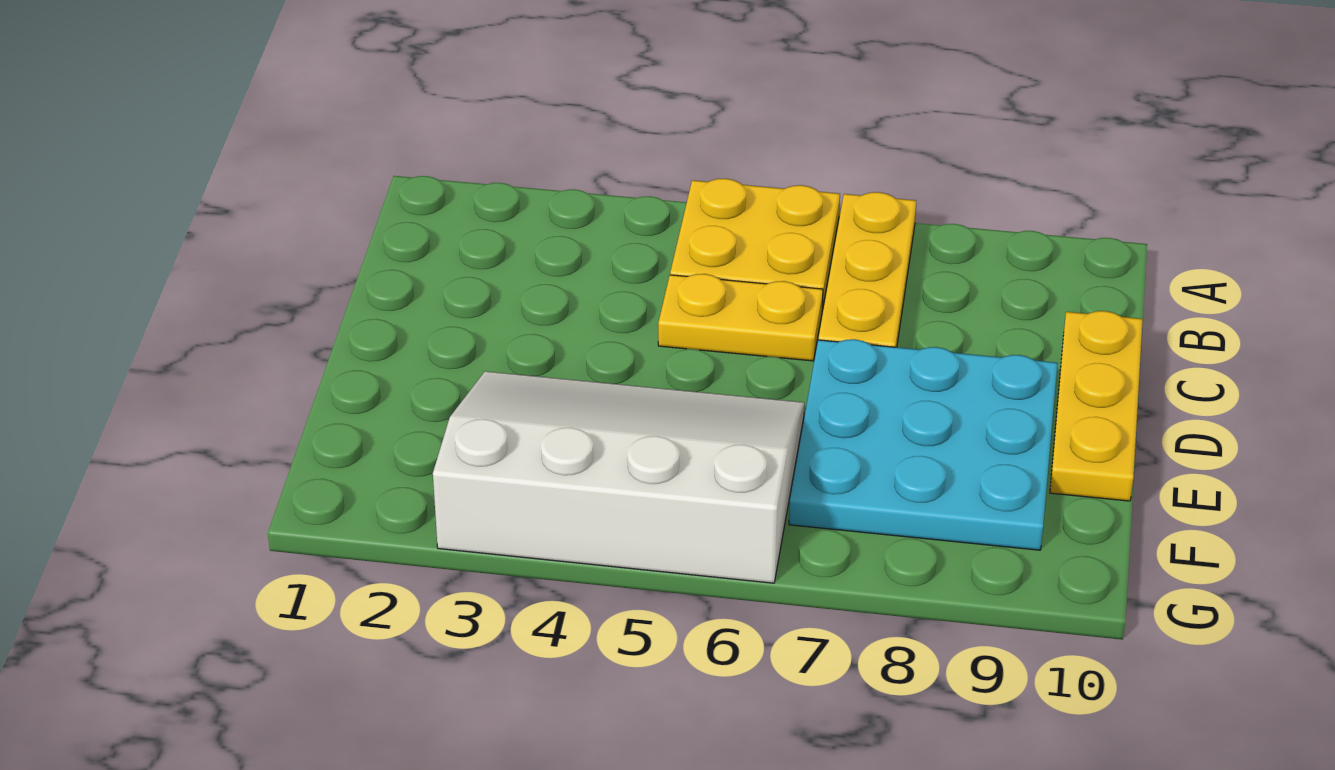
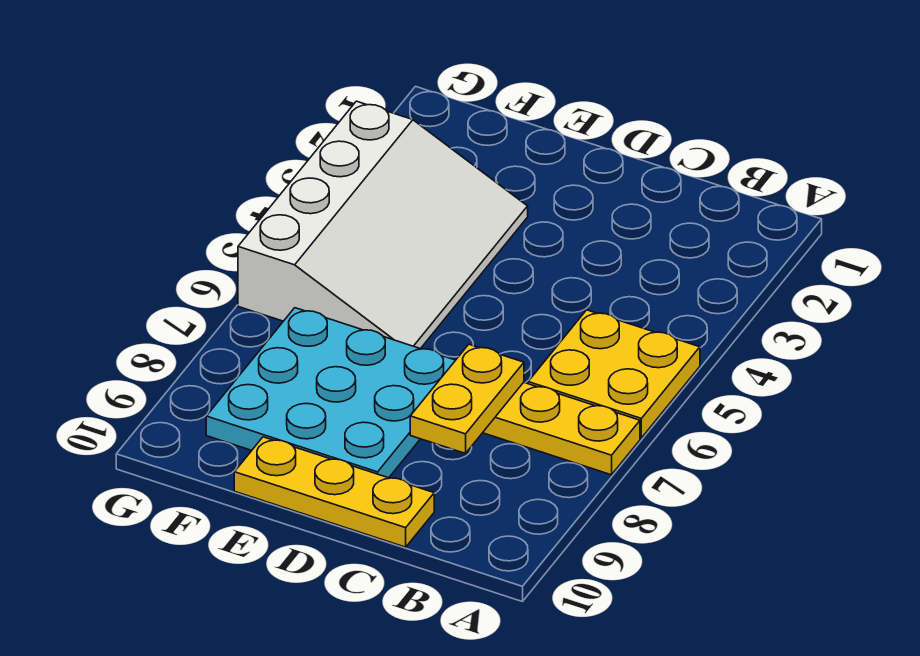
yellow 1x2 plate [658,274,823,361] -> yellow 1x2 plate moved to [410,344,524,453]

